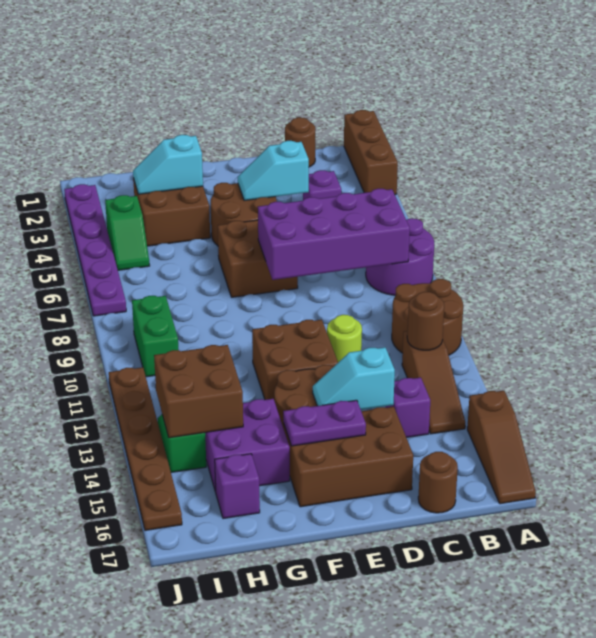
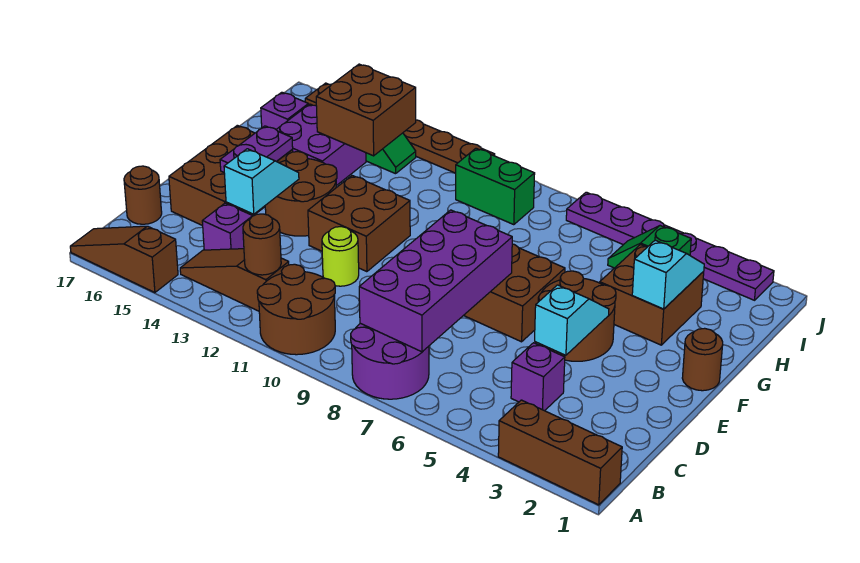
brown 1x1 round brick [285,117,315,167] -> brown 1x1 round brick moved to [682,328,723,391]

